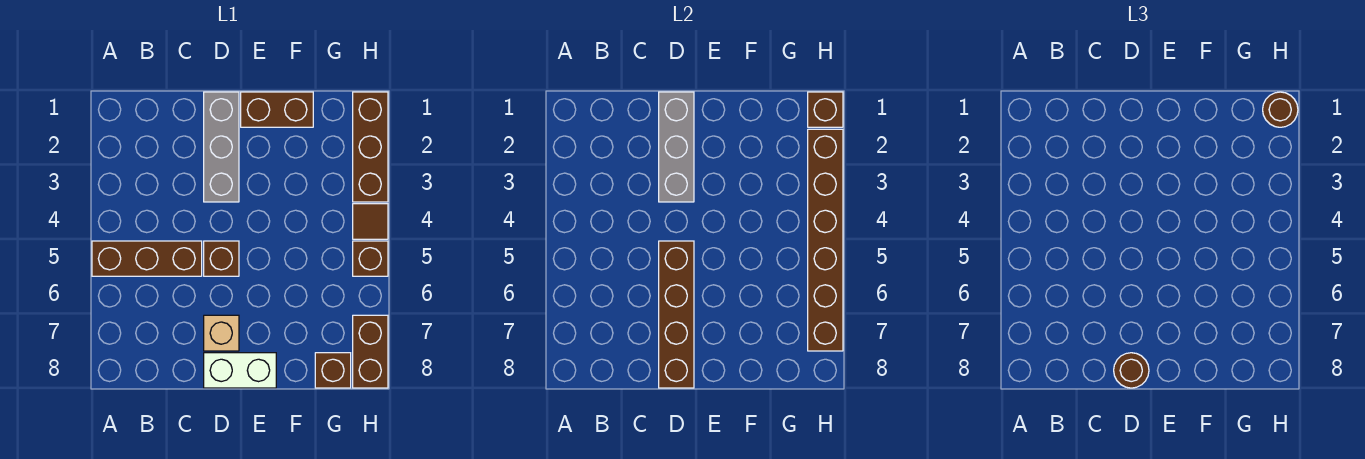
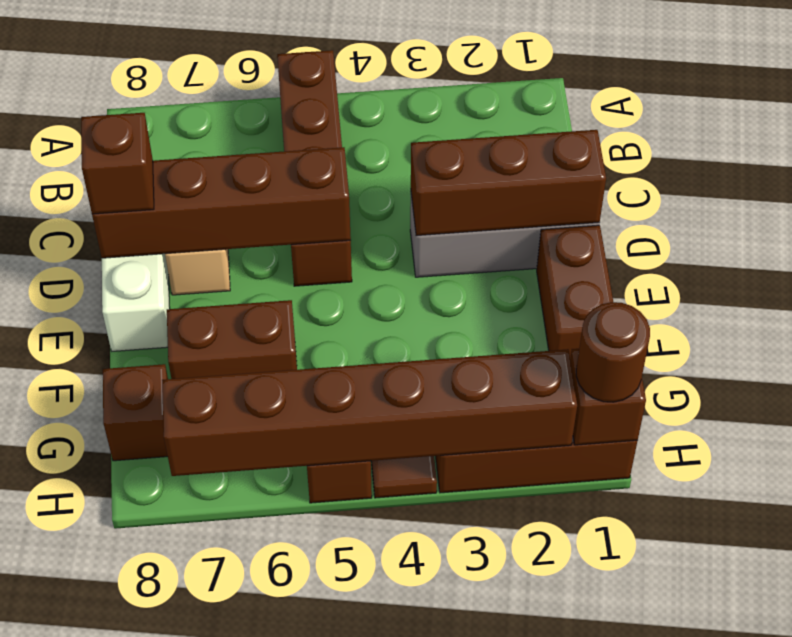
grey 1x3 brick [659,92,694,202] -> brown 1x3 brick [411,130,606,236]
brown 1x1 round brick [1114,353,1149,388] -> brown 1x1 brick [81,113,154,214]
brown 1x2 brick [353,315,388,388] -> brown 1x2 brick moved to [167,300,297,379]

